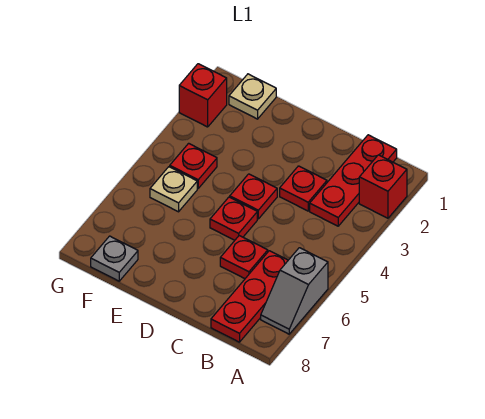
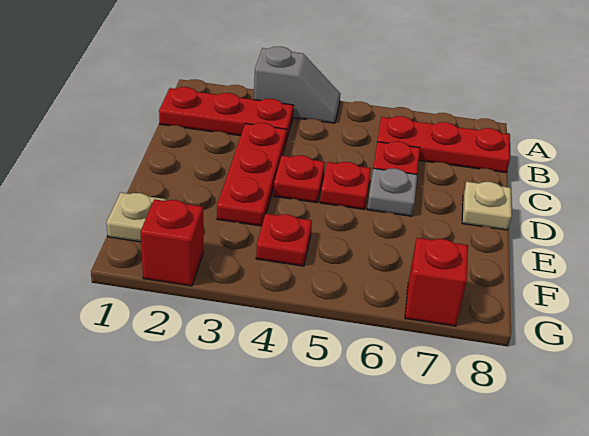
red 1x1 brick [359,155,407,218] -> red 1x1 brick moved to [405,238,468,326]
grey 1x2 slope [261,248,328,334] -> grey 1x2 slope moved to [254,47,340,123]
red 1x1 plate [280,166,327,211] -> red 1x3 plate [217,123,287,226]
tan 1x1 plate [150,167,197,212] -> tan 1x1 plate moved to [462,181,512,230]
grey 1x1 plate [91,236,138,281] -> grey 1x1 plate moved to [367,168,417,216]

